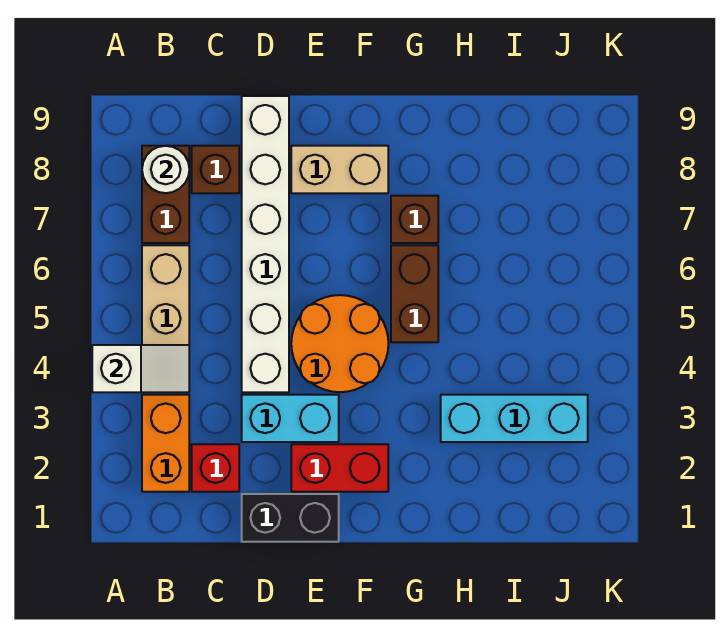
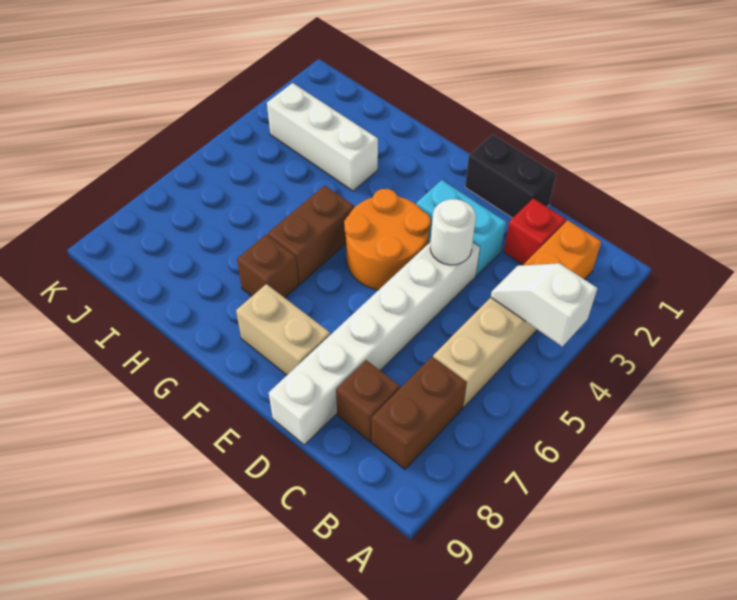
white 1x1 round brick [142,146,189,193] -> white 1x1 round brick moved to [430,199,476,265]
red 1x2 brick [291,444,388,492] -> none
cyan 1x3 brick [441,395,588,442] -> white 1x3 brick [267,83,378,191]

